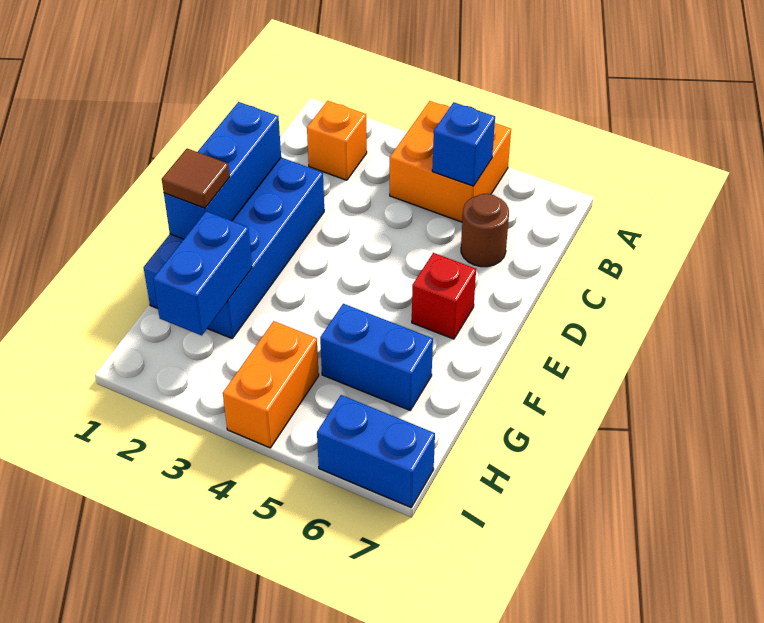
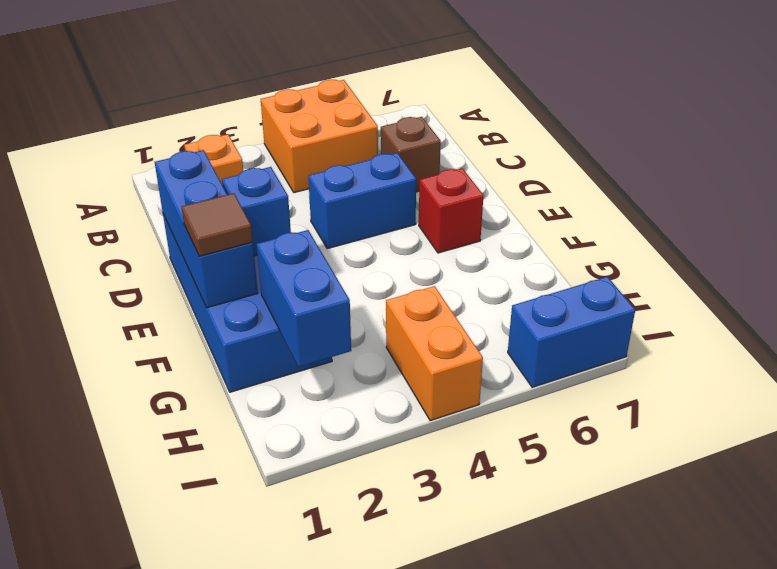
blue 1x1 brick [432,102,495,186] -> blue 1x1 brick moved to [222,167,291,256]
brown 1x1 round brick [461,194,509,267] -> brown 1x1 brick [381,117,441,192]
blue 1x2 brick [320,304,433,410] -> blue 1x2 brick moved to [308,153,416,249]

